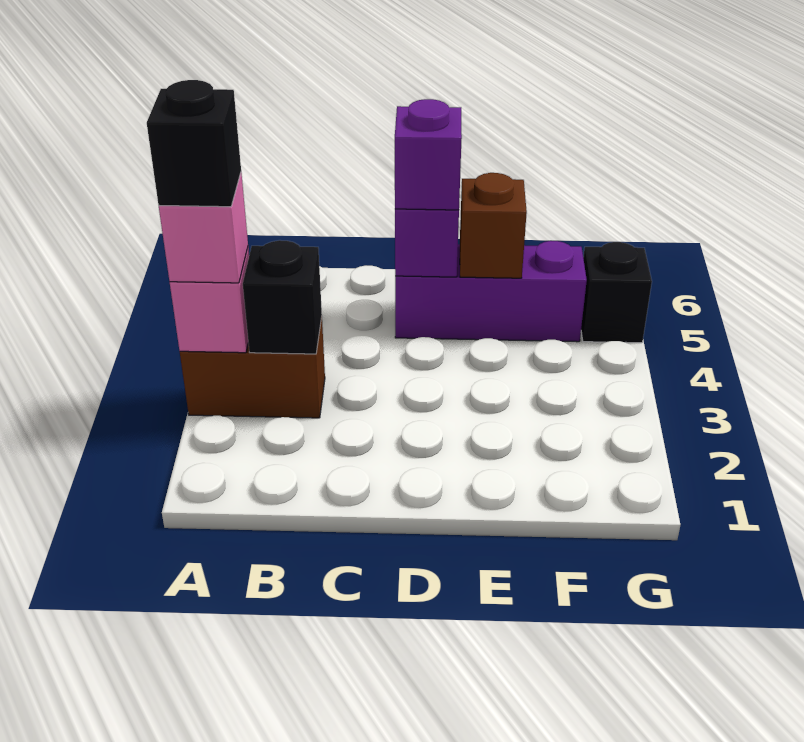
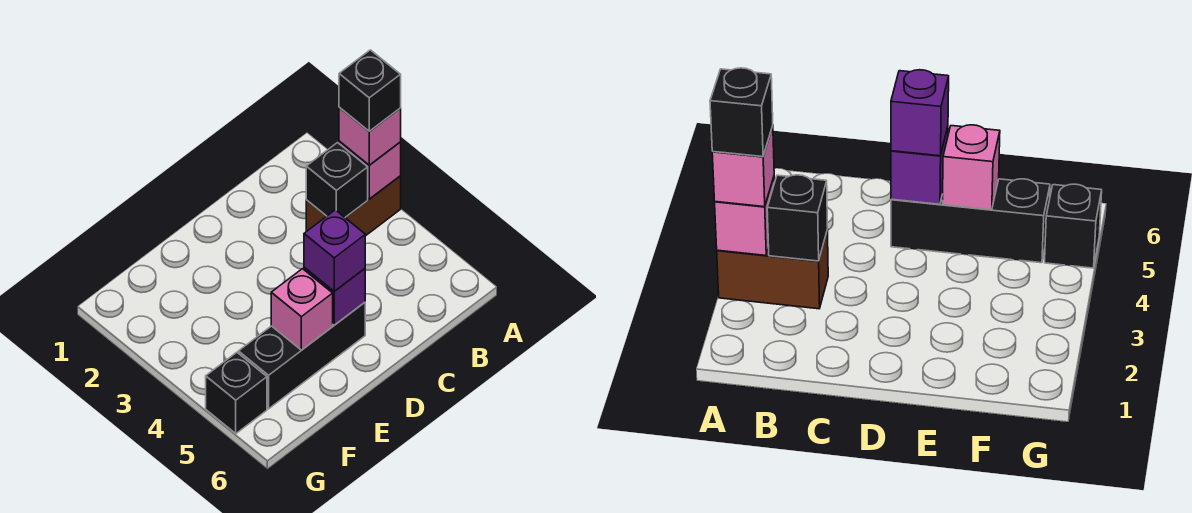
purple 1x3 brick [395,241,587,342] -> black 1x3 brick [238,303,365,409]
brown 1x1 brick [460,173,527,278] -> pink 1x1 brick [271,269,333,350]

